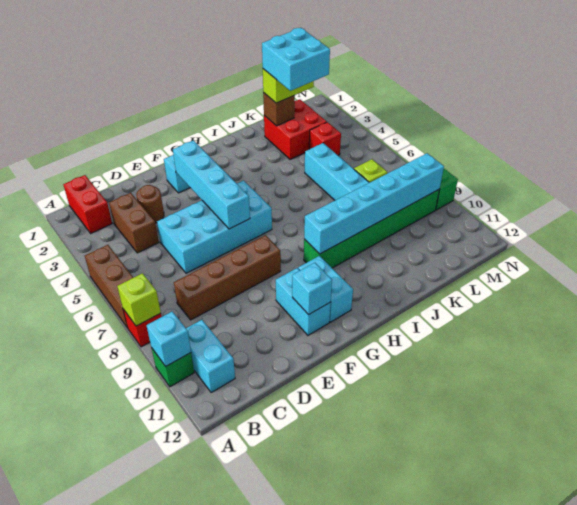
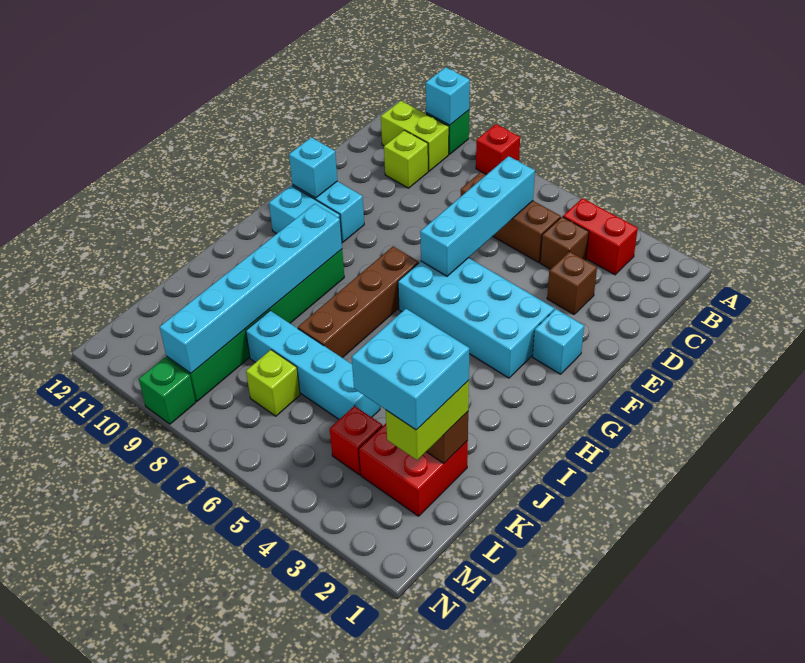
brown 1x3 brick [85,245,133,328] -> brown 1x3 brick moved to [460,172,561,263]
lime 1x1 brick [117,273,161,326] -> lime 1x1 brick moved to [384,130,428,188]
red 1x2 brick [63,175,112,233] -> red 1x2 brick moved to [563,198,638,275]
cyan 1x2 brick [186,320,235,393] -> lime 1x2 brick [381,101,449,171]
brown 1x2 brick [109,193,159,253] -> brown 1x1 brick [540,217,589,269]
brown 1x4 brick [174,235,281,320] -> brown 1x4 brick moved to [298,246,419,358]
brown 1x1 round brick [136,185,164,223] -> brown 1x1 brick [547,252,597,314]
cyan 2x4 brick [157,181,272,273] -> cyan 2x4 brick turned to [398,258,554,378]
cyan 1x4 brick [173,140,250,229] -> cyan 1x4 brick turned to [420,156,535,276]

